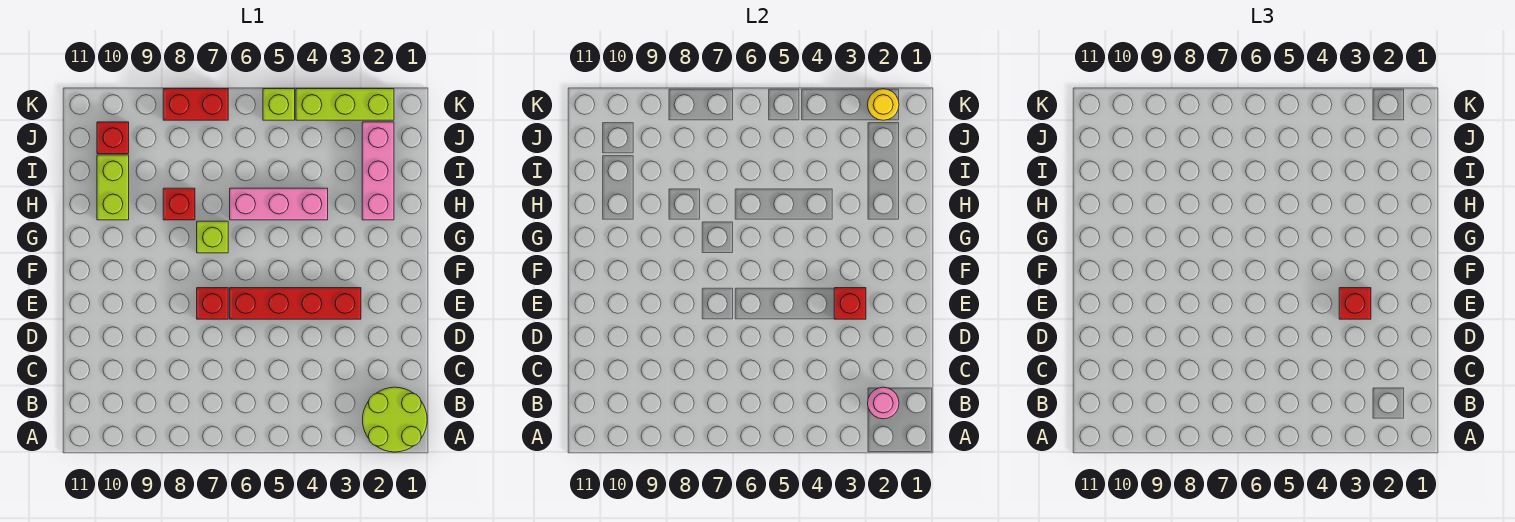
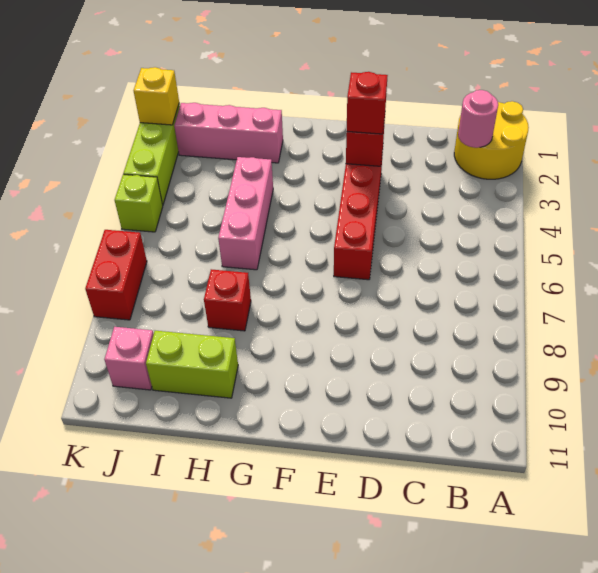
lime 2x2 round brick [362,387,427,452] -> yellow 2x2 round brick [454,101,529,179]
red 1x1 brick [197,288,228,319] -> none
lime 1x1 brick [197,221,228,253] -> none
red 1x1 brick [97,122,129,154] -> pink 1x1 brick [104,327,154,390]
yellow 1x1 round brick [868,89,899,120] -> yellow 1x1 brick [134,67,179,125]

